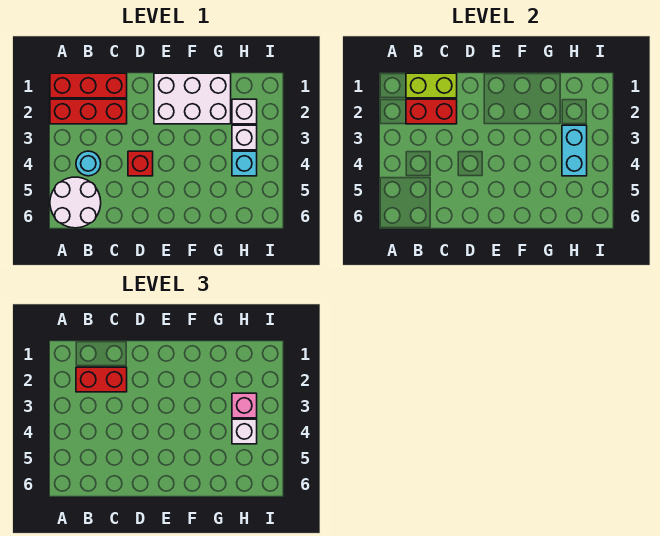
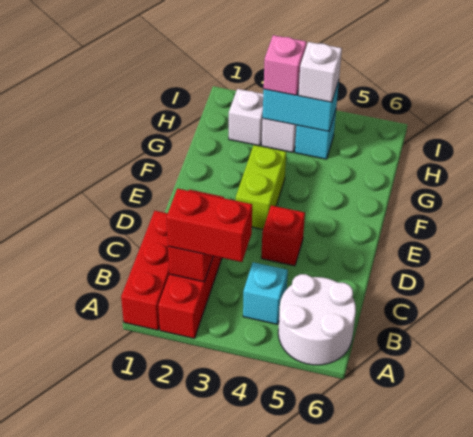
lime 1x2 brick [406,73,457,98] -> lime 1x2 brick moved to [236,145,286,229]
red 1x2 brick [76,367,127,392] -> red 1x2 brick turned to [166,189,252,262]
cyan 1x1 round brick [76,151,101,176] -> cyan 1x1 brick [243,262,288,324]
white 2x3 brick [154,73,231,124] -> none

